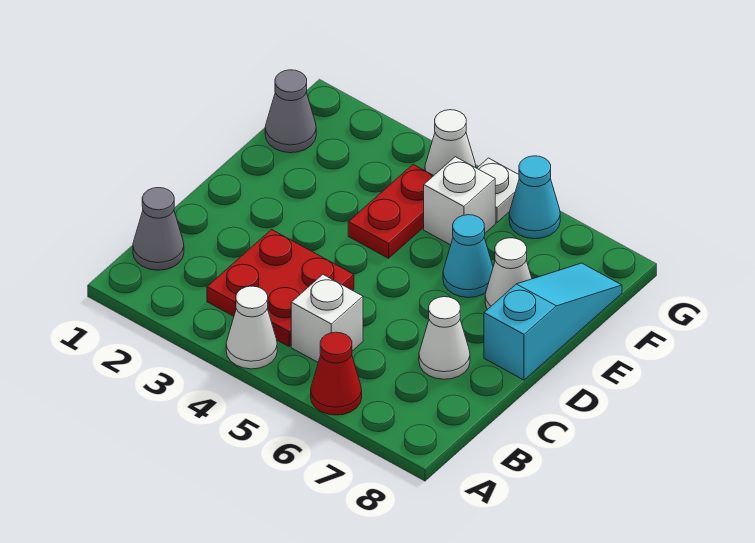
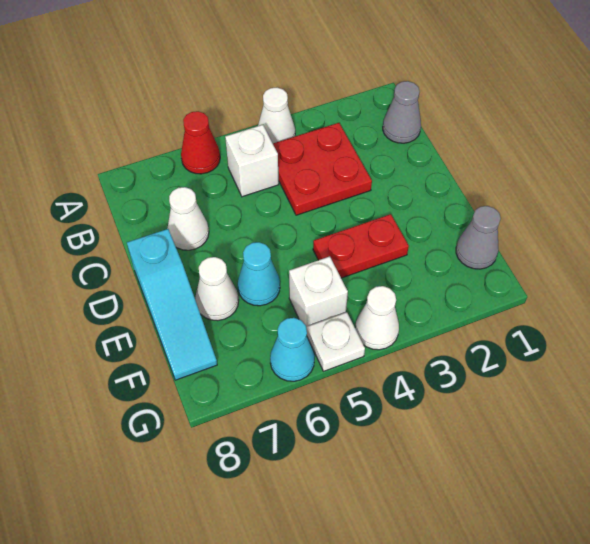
red 1x2 plate [348,165,434,258] -> red 1x2 plate turned to [313,214,409,278]

